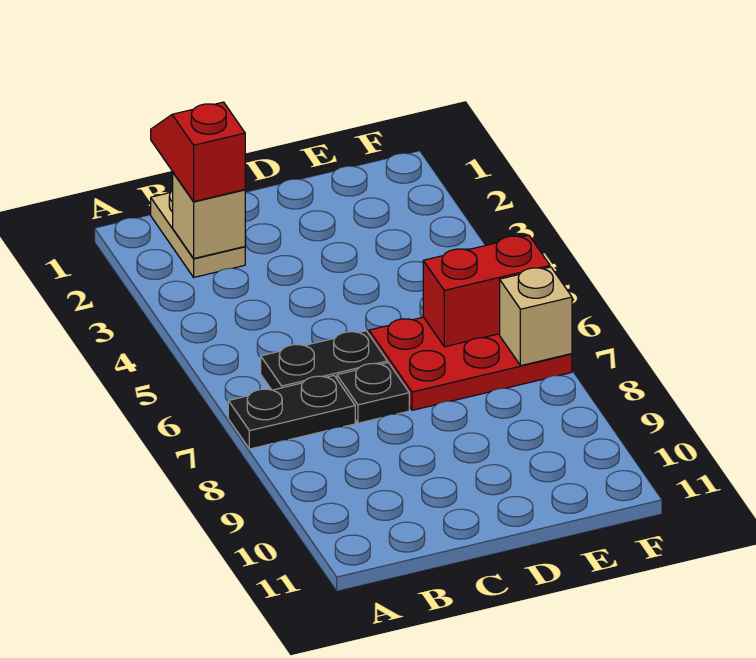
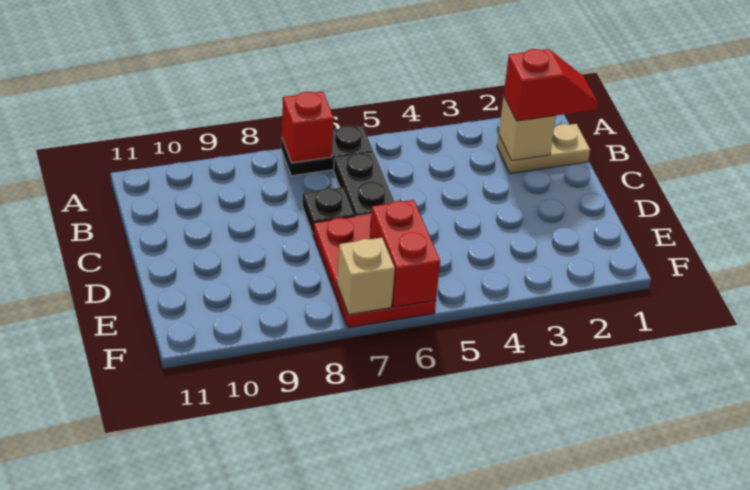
black 1x2 plate [228,376,355,449] -> black 1x2 plate turned to [281,126,373,176]
none -> red 1x1 brick [282,92,334,163]

